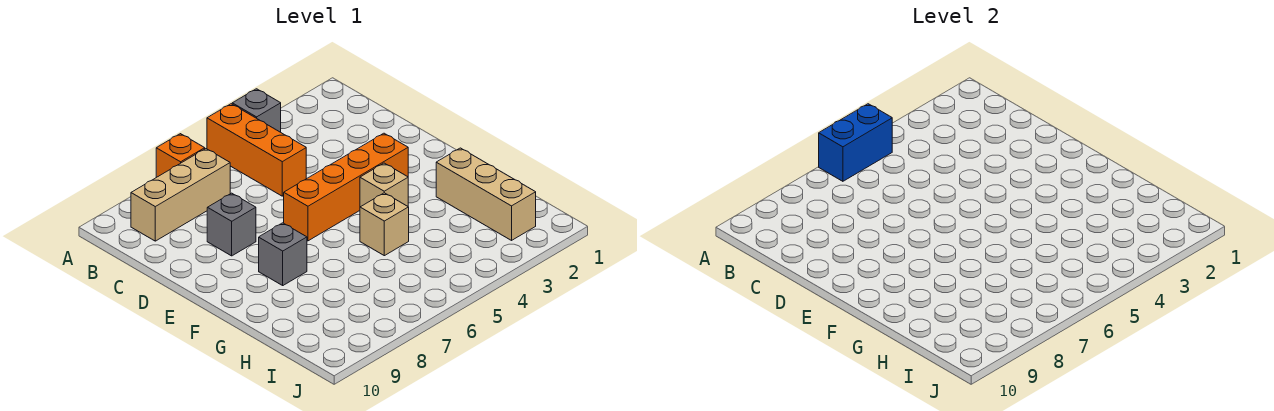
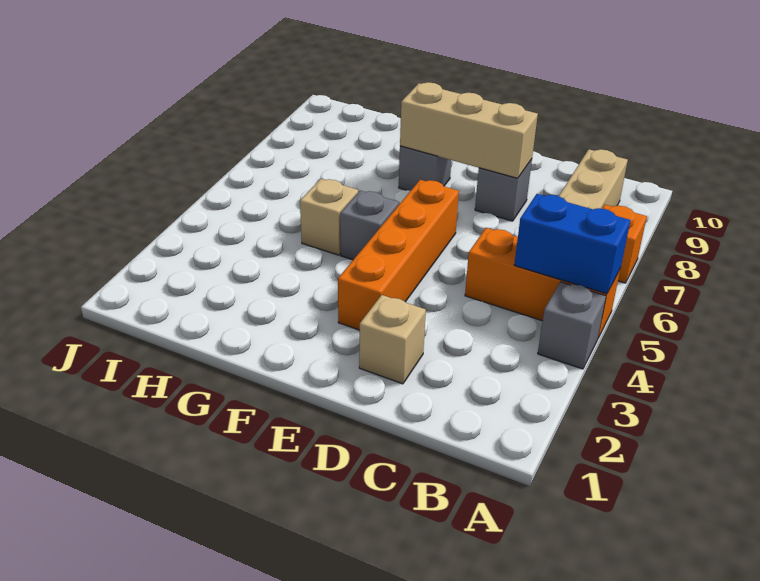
blue 1x2 brick [819,104,892,181] -> blue 1x2 brick turned to [514,194,631,294]
tan 1x1 brick [360,163,408,207] -> tan 1x1 brick moved to [359,295,426,384]
none -> grey 1x1 brick [340,190,399,260]
tan 1x3 brick [436,148,536,240] -> tan 1x3 brick moved to [400,82,538,178]

